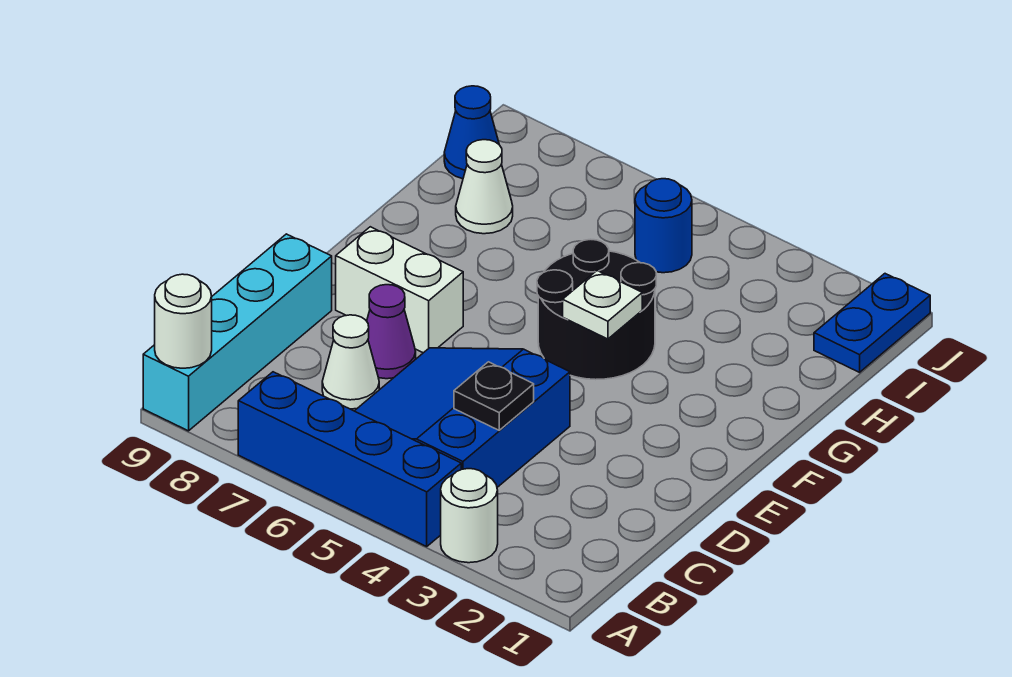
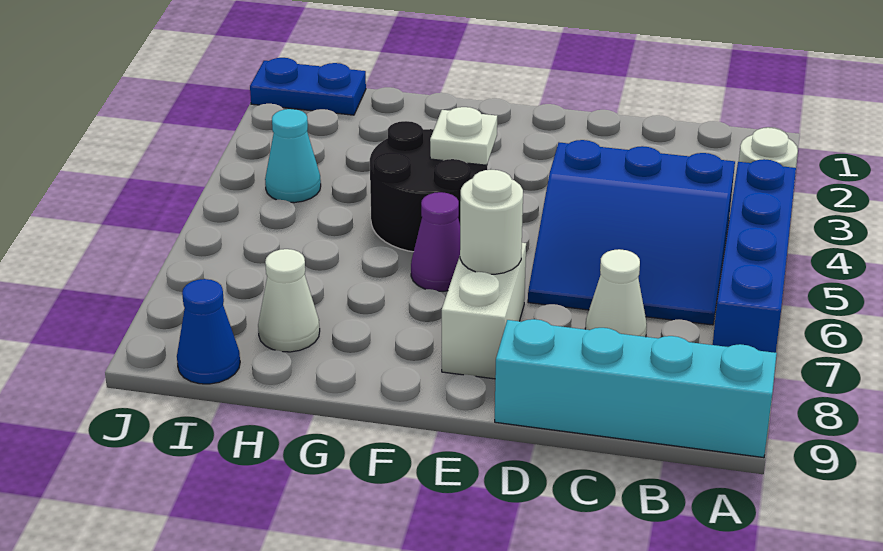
white 1x1 round brick [155,274,212,368] -> white 1x1 round brick moved to [460,170,523,274]
black 1x1 plate [454,362,534,430] -> none
purple 1x1 cone [367,285,416,379] -> purple 1x1 cone moved to [411,192,460,292]
none -> cyan 1x1 cone [265,109,321,203]
blue 1x1 round brick [635,179,692,273] -> none

